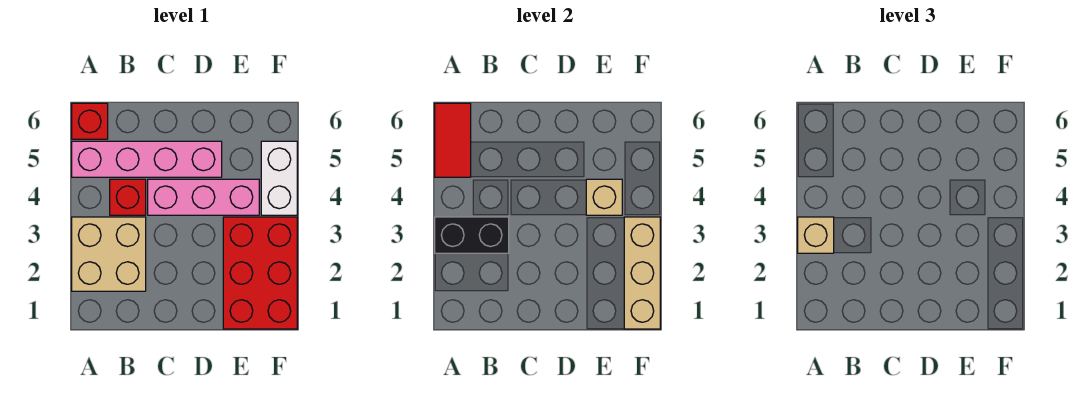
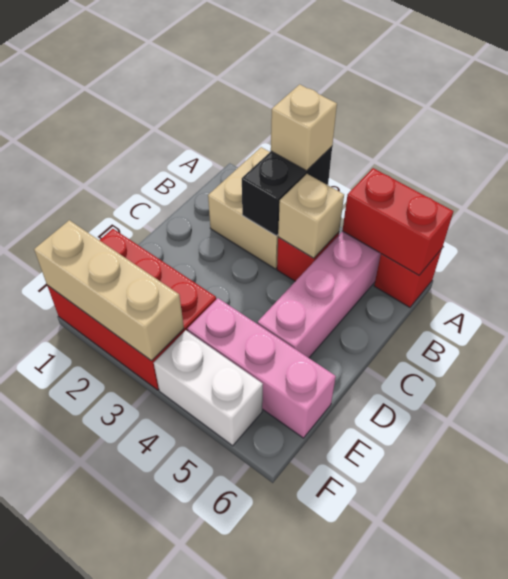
red 1x2 tile [435,103,471,177] -> red 1x2 brick [342,168,453,275]
pink 1x3 brick [148,179,259,215] -> pink 1x3 brick turned to [187,298,336,438]
tan 1x1 brick [586,179,622,215] -> tan 1x1 brick moved to [278,174,344,258]

